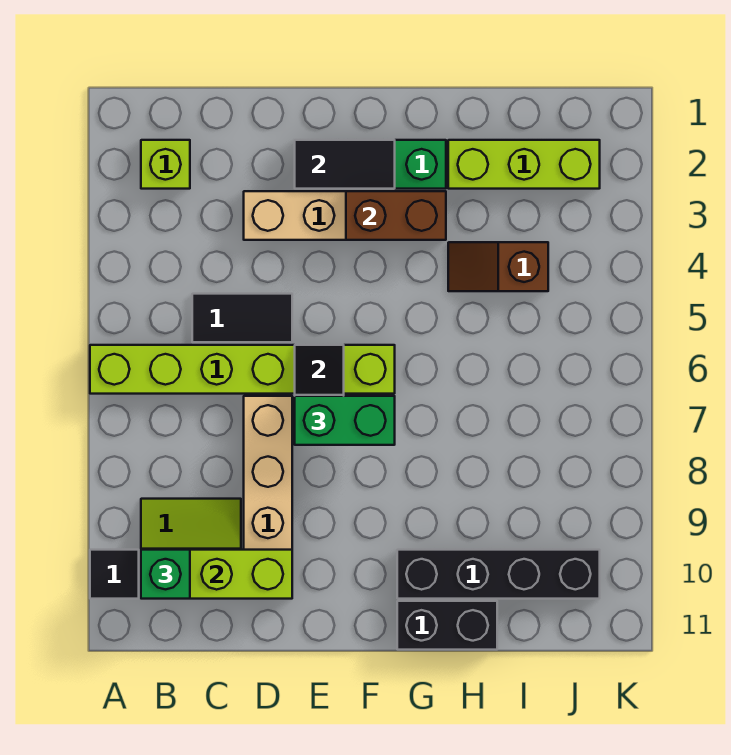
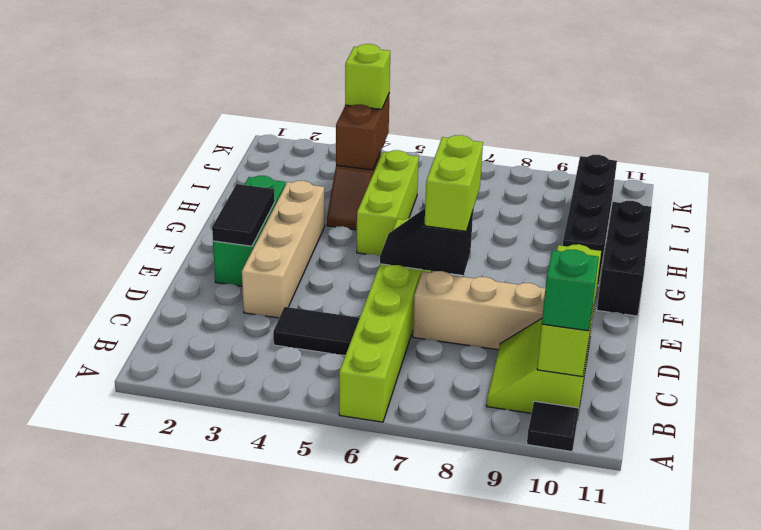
lime 1x1 brick [141,140,190,189] -> lime 1x1 brick moved to [345,44,390,109]
black 1x2 tile [192,294,292,342] -> black 1x2 tile turned to [273,307,360,356]
green 1x2 brick [295,396,395,445] -> lime 1x2 brick [424,135,483,231]
brown 1x2 brick [346,191,446,240] -> brown 1x2 brick moved to [336,93,390,170]
black 1x2 brick [397,601,497,650] -> black 1x3 brick [597,201,651,316]
lime 1x3 brick [448,140,600,189] -> lime 1x3 brick moved to [357,150,419,256]

